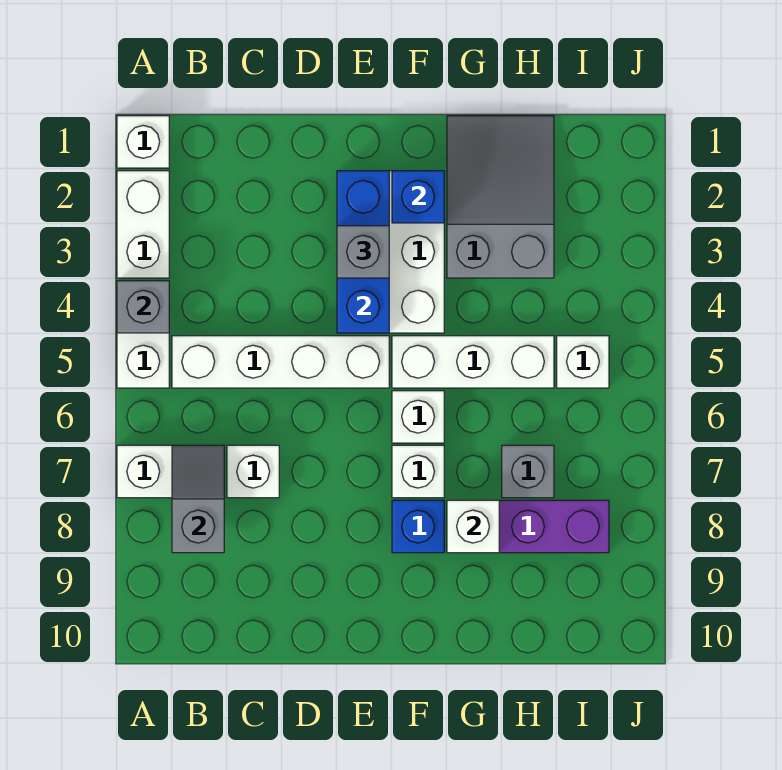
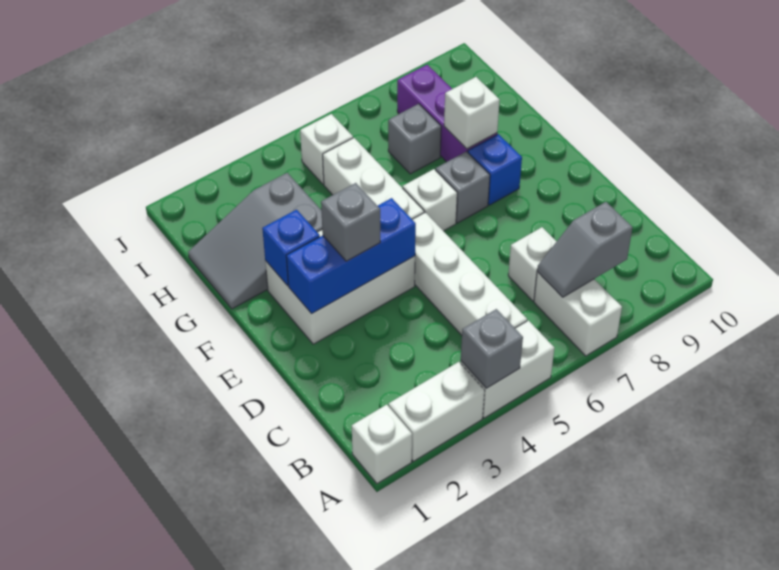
white 1x1 brick [392,445,444,498] -> grey 1x1 brick [436,151,490,223]

